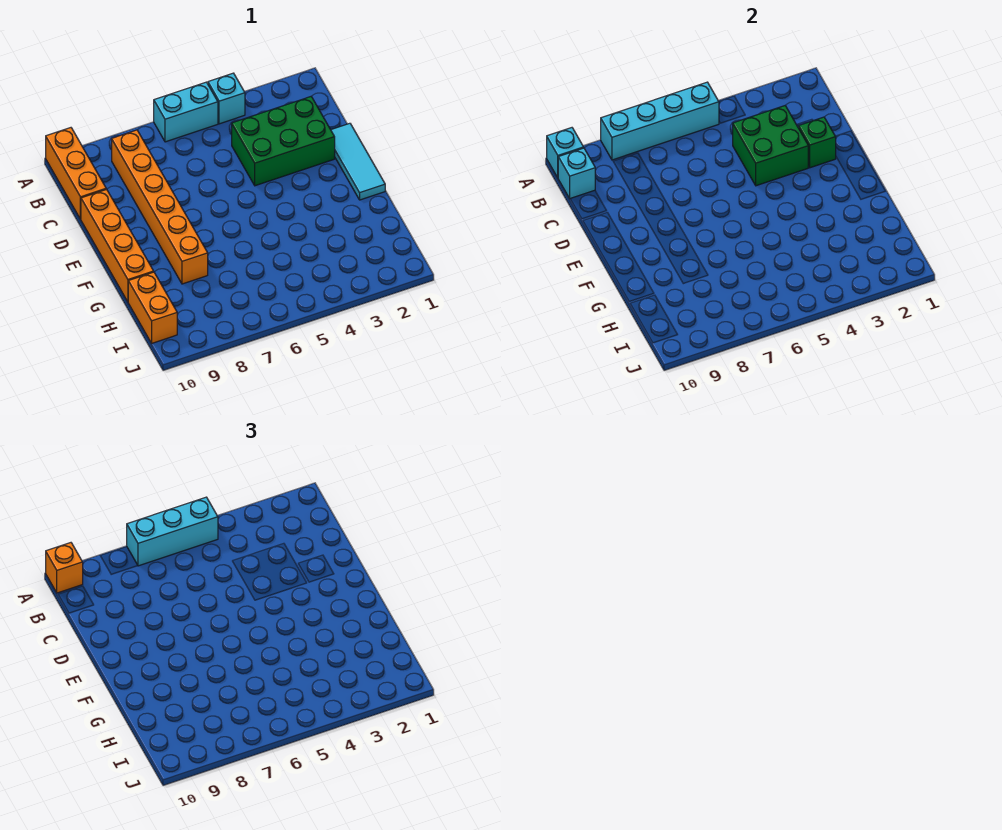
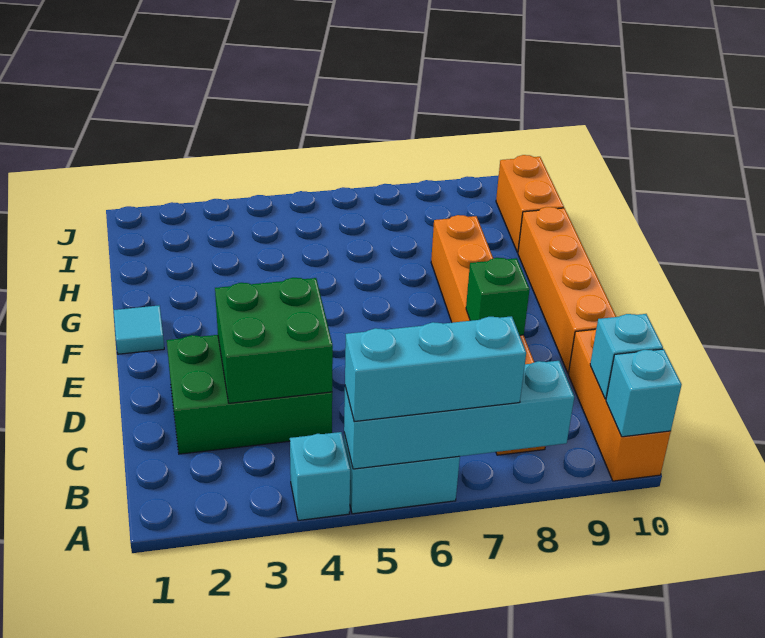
orange 1x1 brick [46,543,83,593] -> none
cyan 1x3 tile [331,123,385,200] -> cyan 1x1 tile [114,305,164,354]
green 1x1 brick [799,117,836,168] -> green 1x1 brick moved to [466,258,530,335]

